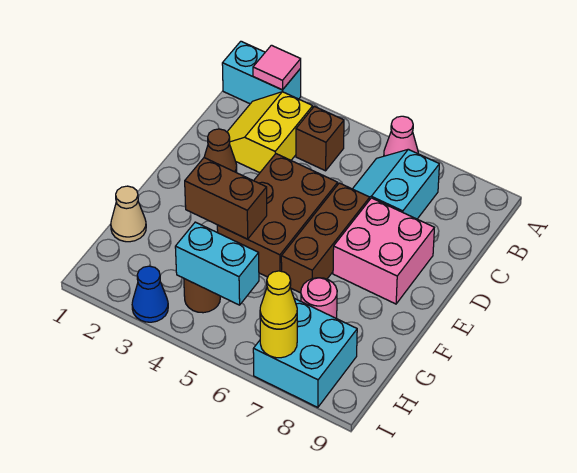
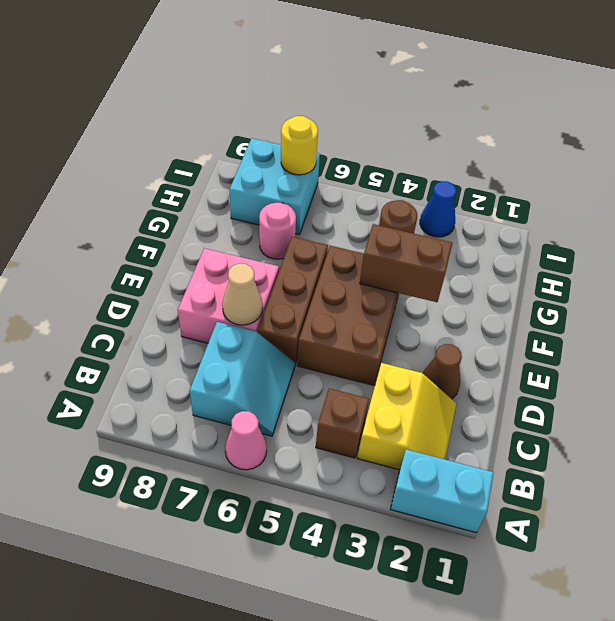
pink 1x1 tile [253,45,301,90] -> none
tan 1x1 cone [111,186,146,242] -> tan 1x1 cone moved to [222,264,263,325]
cyan 1x2 brick [175,222,259,305] -> none
yellow 1x1 cone [260,271,297,329] -> none

